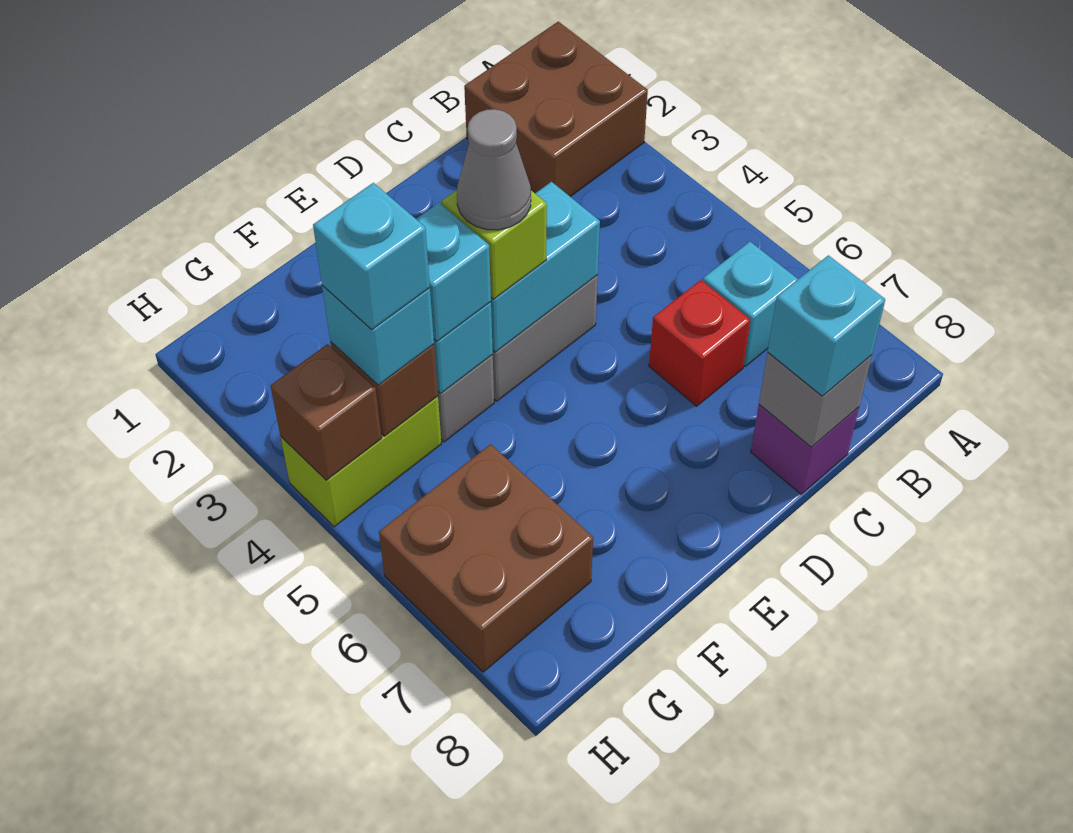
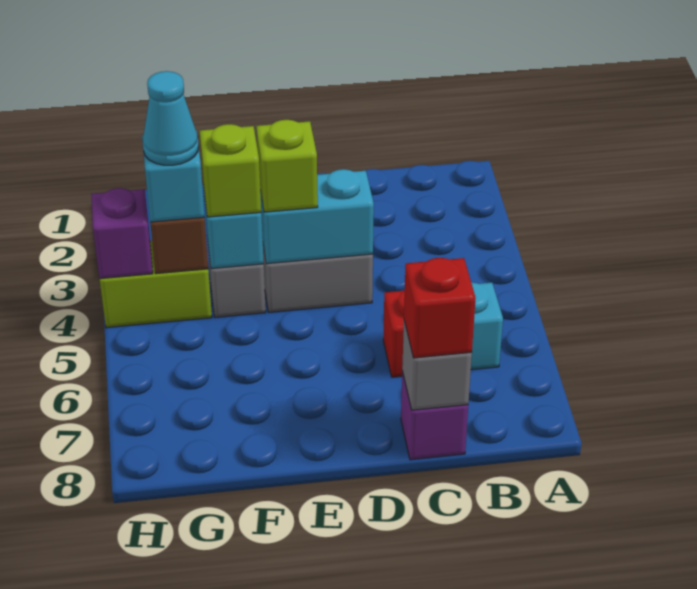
brown 2x2 brick [464,22,648,197] -> none
cyan 1x1 brick [768,255,885,396] -> red 1x1 brick [404,258,476,358]
grey 1x1 cone [457,109,531,230] -> none
cyan 1x1 brick [417,203,491,341] -> lime 1x1 brick [200,124,261,217]
cyan 1x1 brick [313,183,430,330] -> cyan 1x1 cone [143,71,199,165]
brown 2x2 brick [379,444,593,672] -> none
brown 1x1 brick [270,344,382,480] -> purple 1x1 brick [91,188,153,279]

